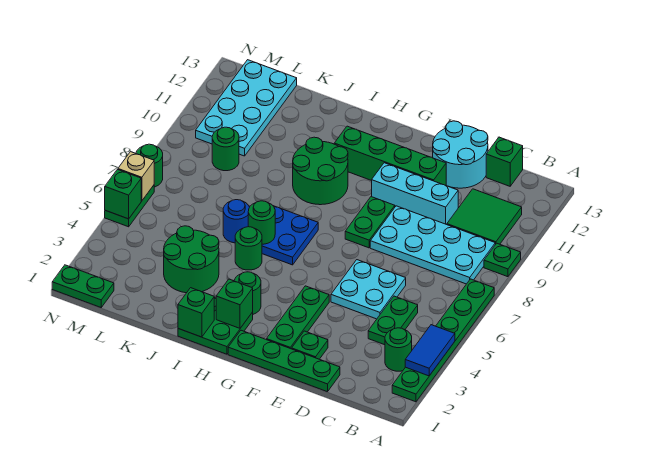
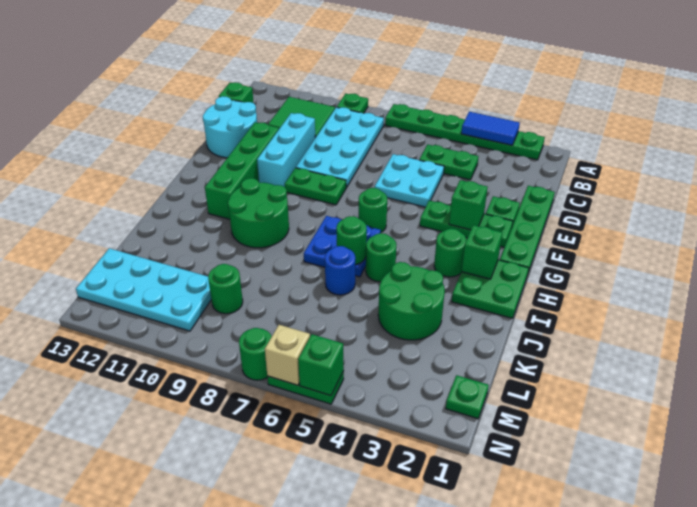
green 1x1 round brick [385,328,412,371] -> green 1x1 round brick moved to [358,188,387,232]
green 1x1 brick [178,288,214,337] -> green 1x1 brick moved to [449,180,488,230]
green 1x2 plate [52,265,114,307] -> green 1x1 plate [446,375,489,419]

